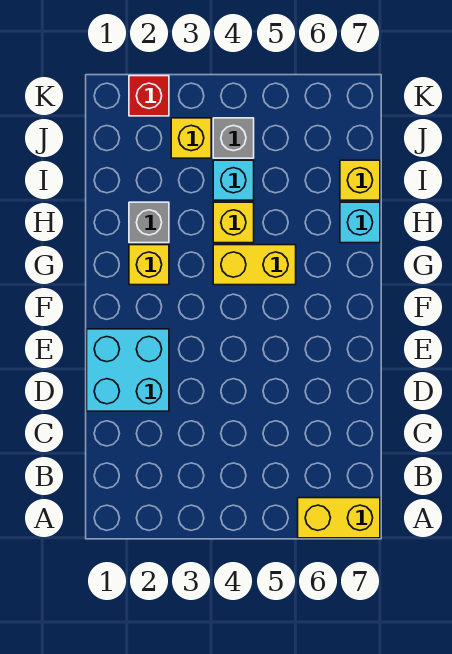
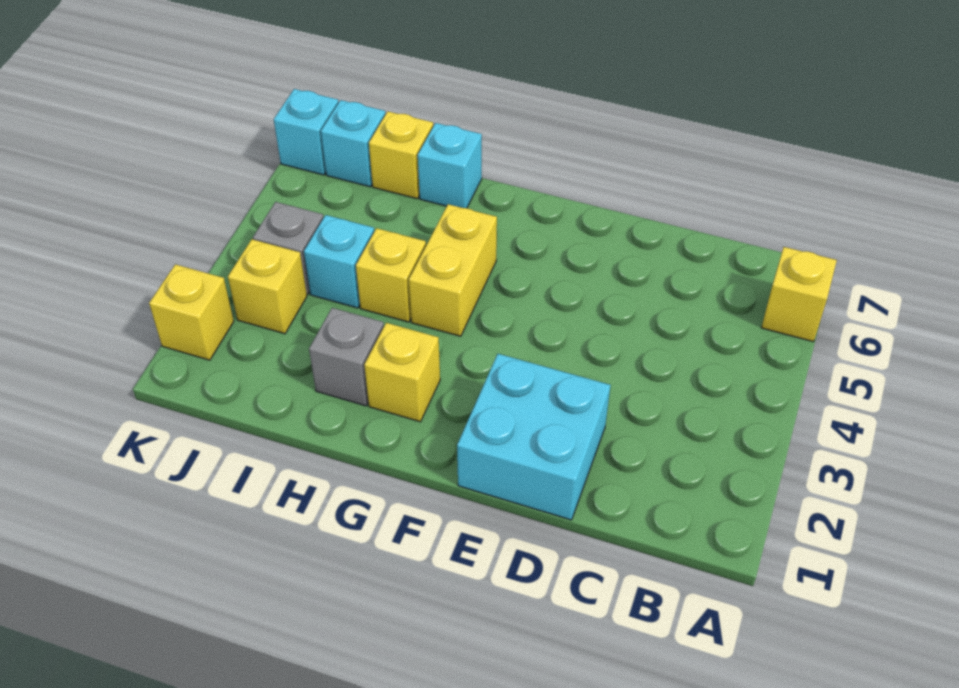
yellow 1x2 brick [298,498,380,538] -> yellow 1x1 brick [761,247,837,342]
none -> cyan 1x1 brick [321,100,386,187]
red 1x1 brick [129,76,169,116] -> yellow 1x1 brick [149,264,234,360]
none -> cyan 1x1 brick [274,89,339,175]

